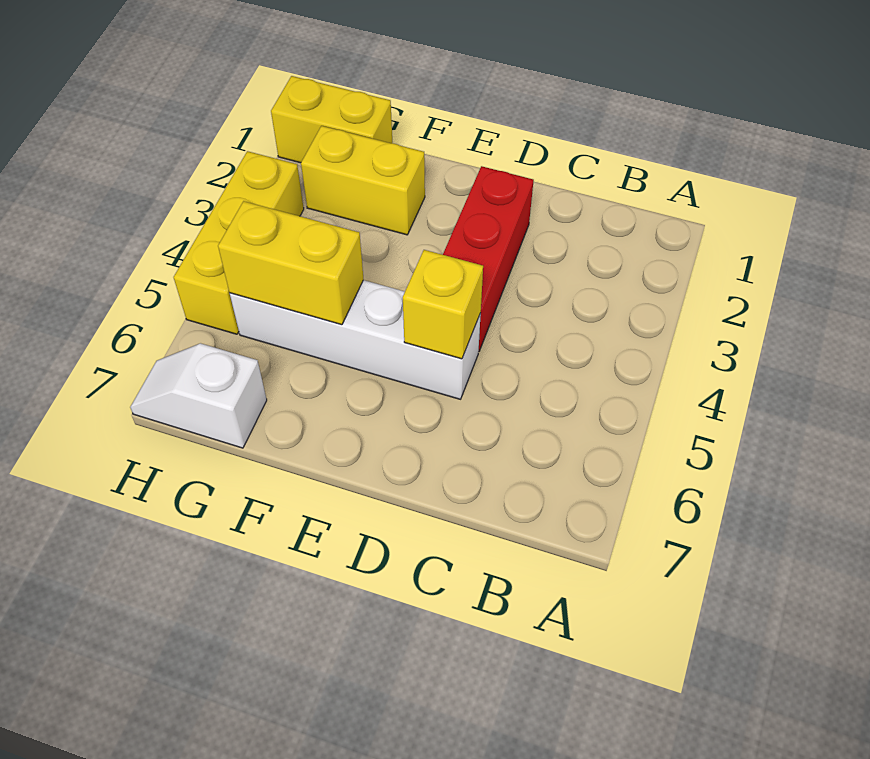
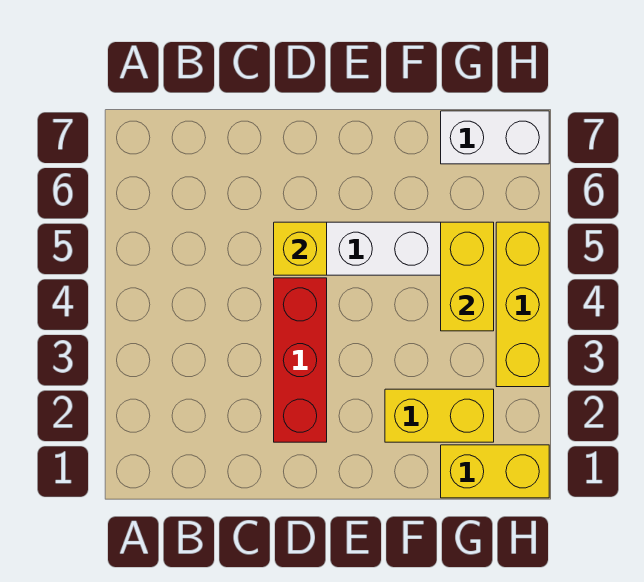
yellow 1x2 brick [218,201,364,325] -> yellow 1x2 brick turned to [441,222,494,331]
white 1x2 slope [130,343,267,448] -> white 1x2 brick [441,111,549,164]

